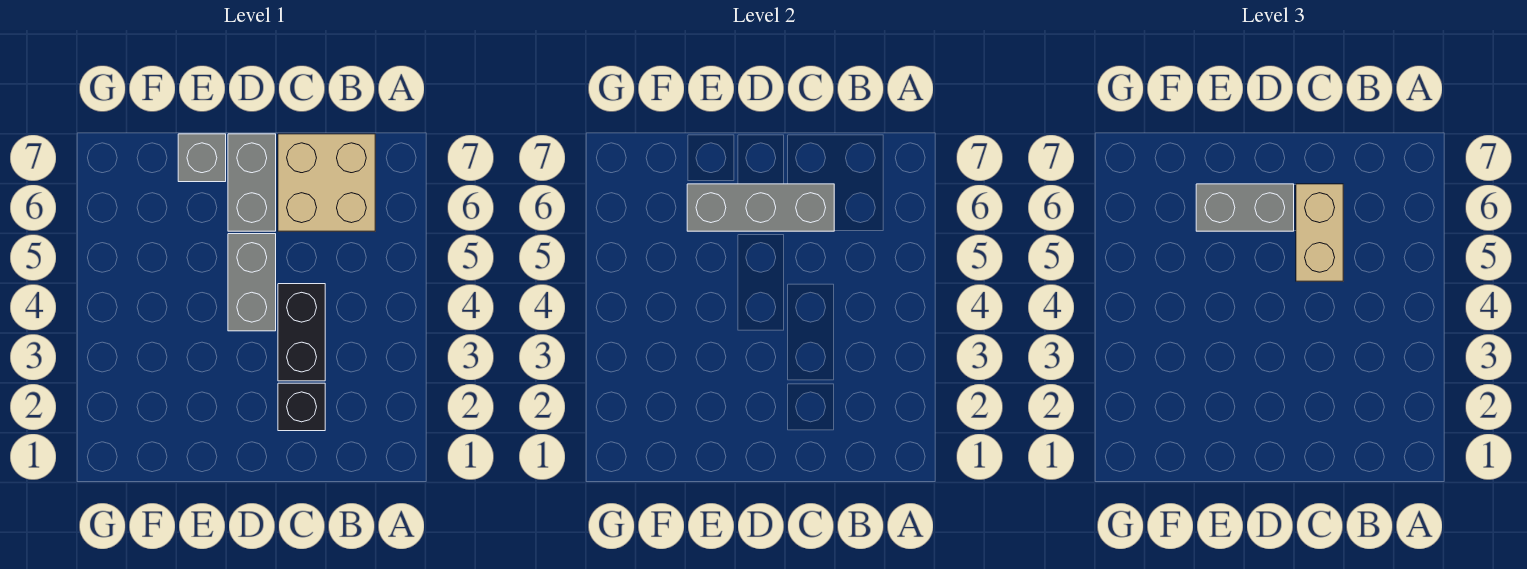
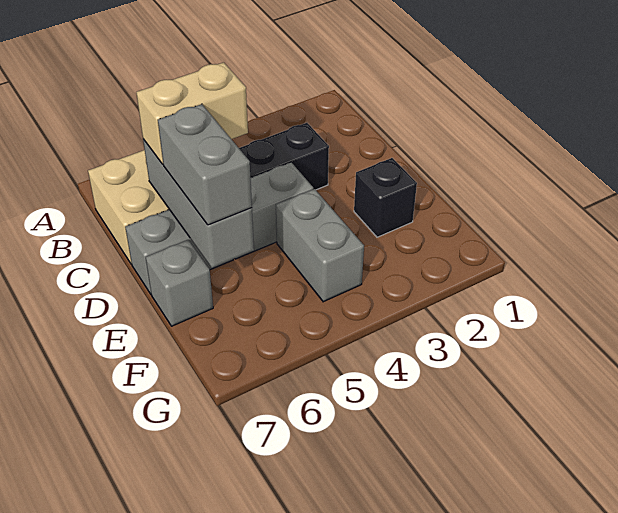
black 1x1 brick [278,383,325,431] -> black 1x1 brick moved to [354,158,417,237]
none -> grey 1x2 brick [276,189,364,302]

